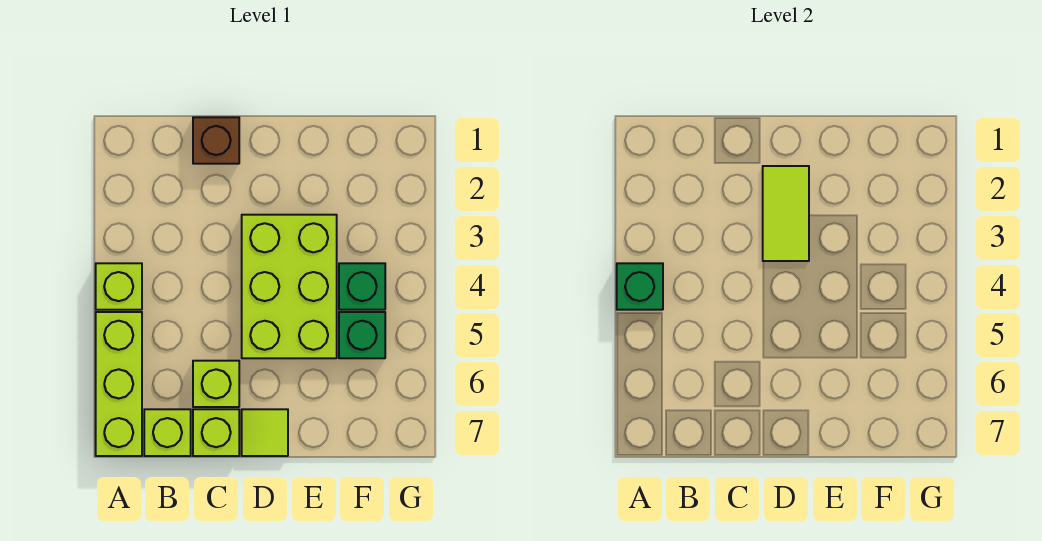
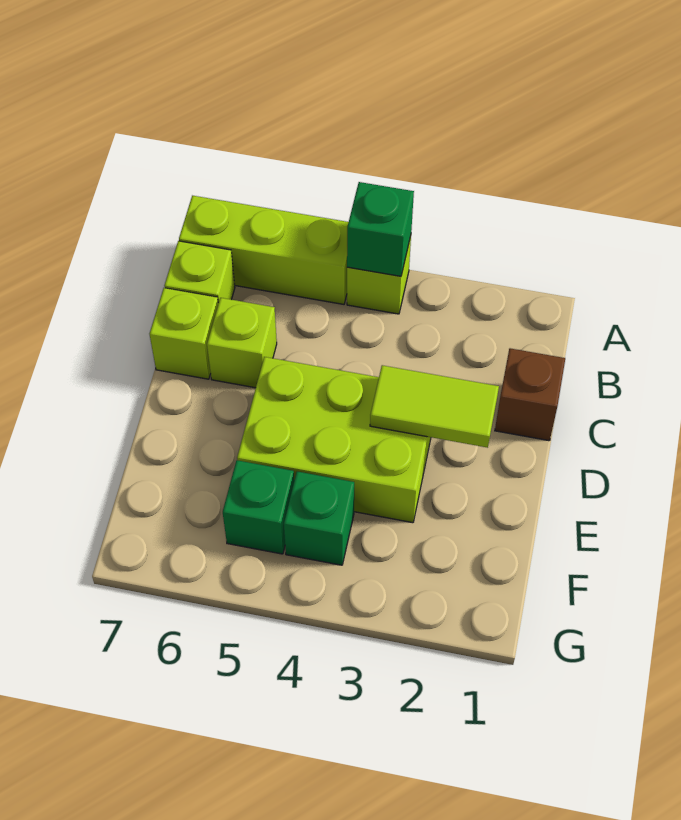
lime 1x1 tile [242,409,288,456] -> none

